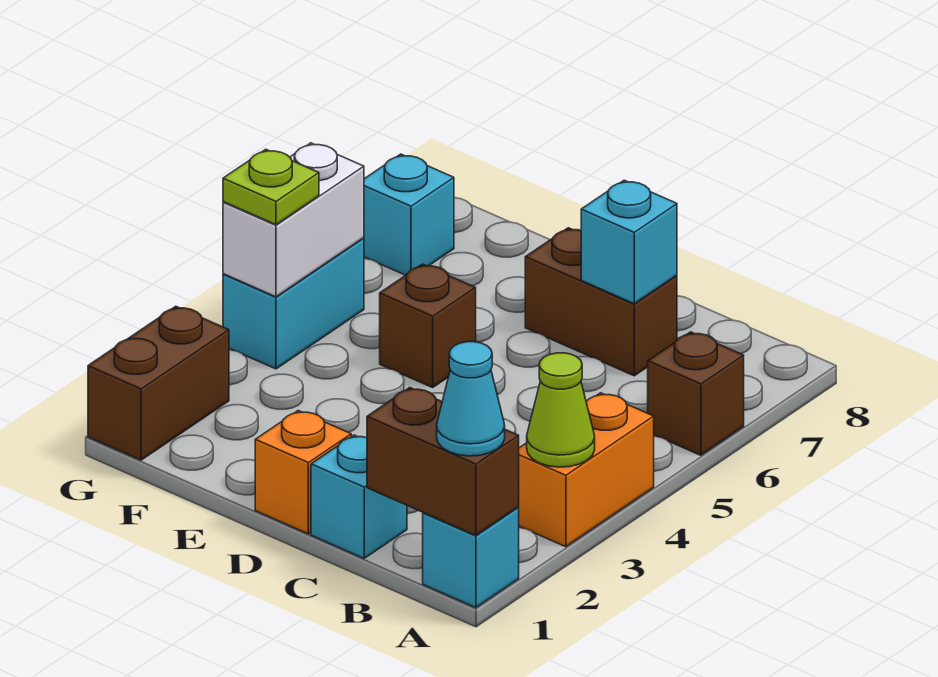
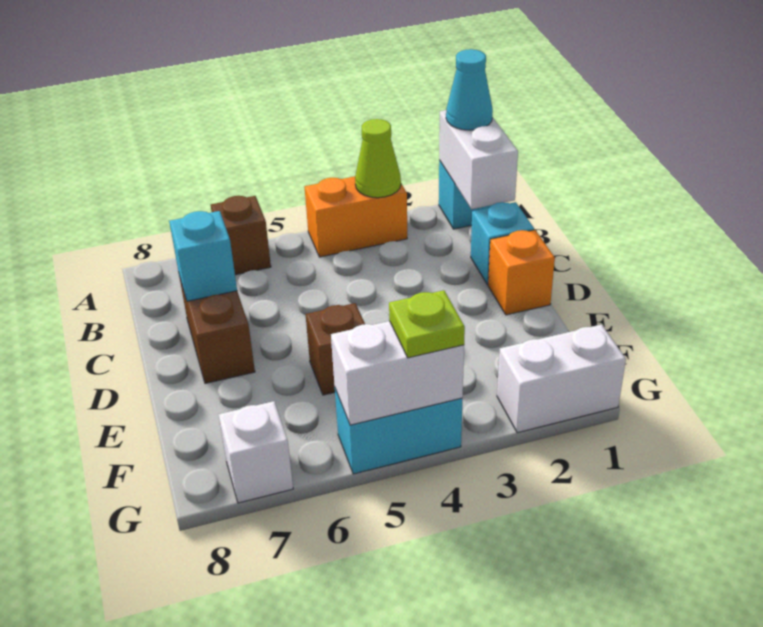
brown 1x2 brick [367,388,519,536] -> white 1x2 brick [439,110,518,209]
brown 1x2 brick [88,306,229,460] -> white 1x2 brick [497,325,626,433]
cyan 1x1 brick [364,154,454,275] -> white 1x1 brick [218,401,293,503]

